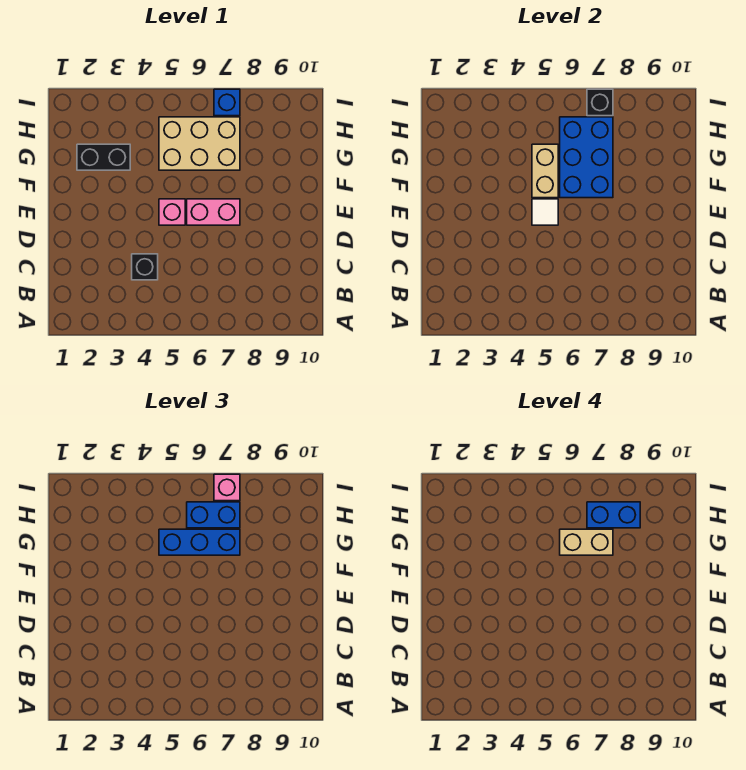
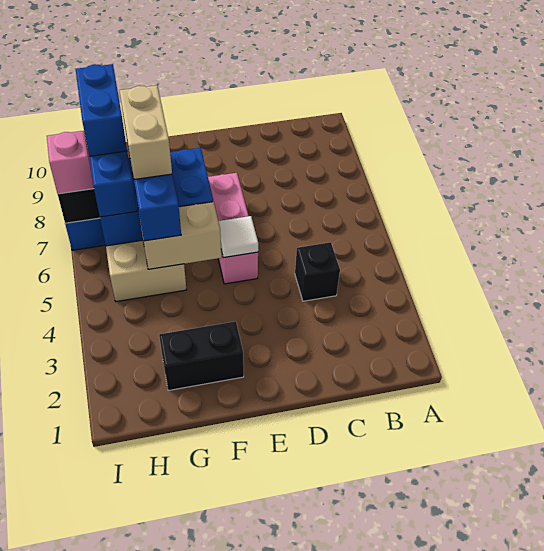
black 1x2 brick [77,144,130,170] -> black 1x2 brick turned to [159,321,244,391]

